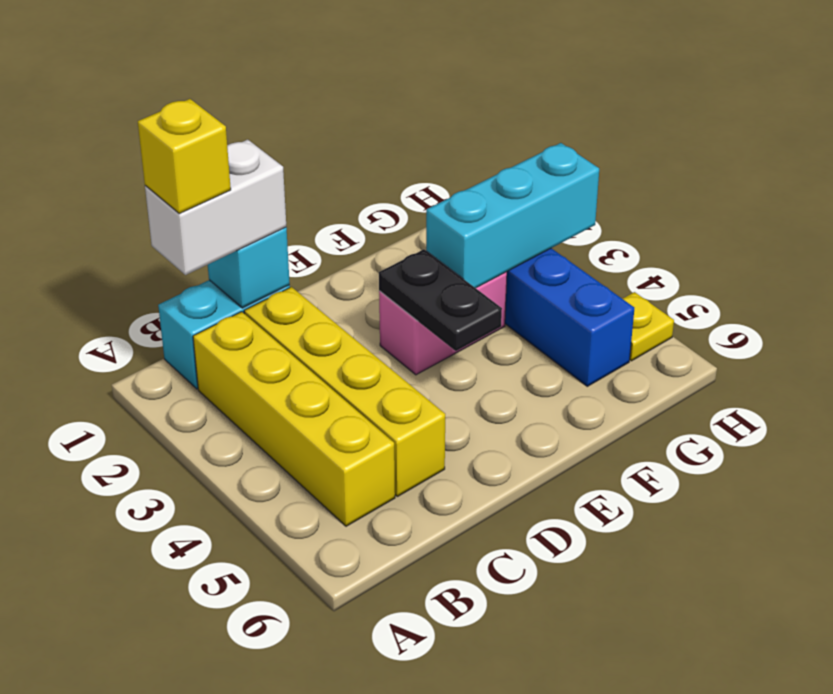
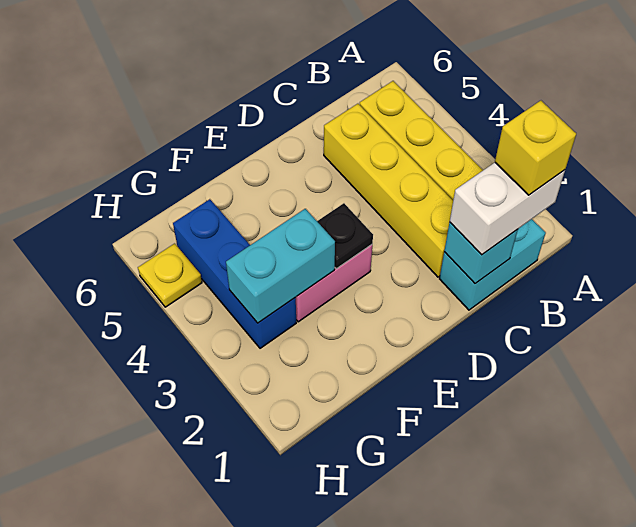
black 1x2 plate [379,249,502,351] -> black 1x1 plate [317,203,373,269]
cyan 1x3 brick [426,143,599,288] -> cyan 1x2 brick [226,209,335,323]

